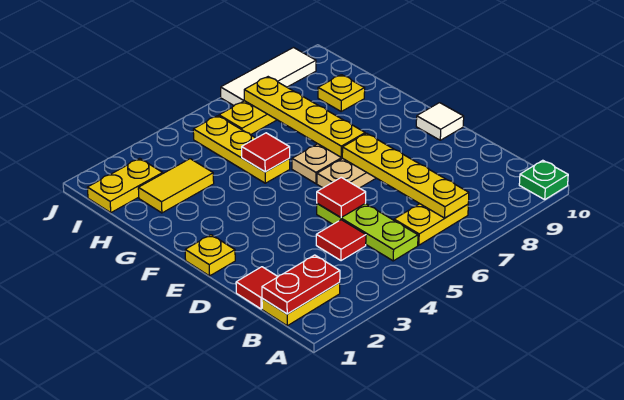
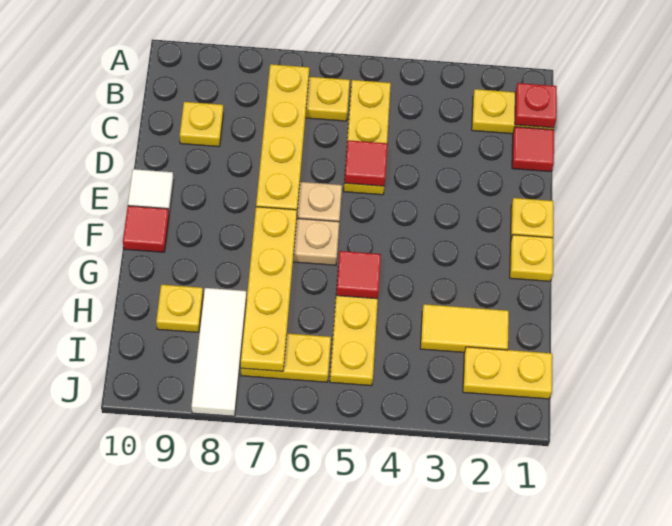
green 1x1 plate [519,160,568,200] -> none
red 1x2 plate [262,255,340,314] -> red 1x1 plate [515,83,557,128]
lime 1x3 plate [317,204,418,261] -> yellow 1x3 plate [344,80,391,195]
red 1x1 tile [316,220,366,261] -> red 1x1 tile moved to [123,206,169,252]
none -> yellow 1x1 plate [180,102,223,147]
none -> yellow 1x1 plate [510,235,553,281]
white 1x3 tile [221,48,316,105] -> white 1x3 tile turned to [191,288,246,416]

